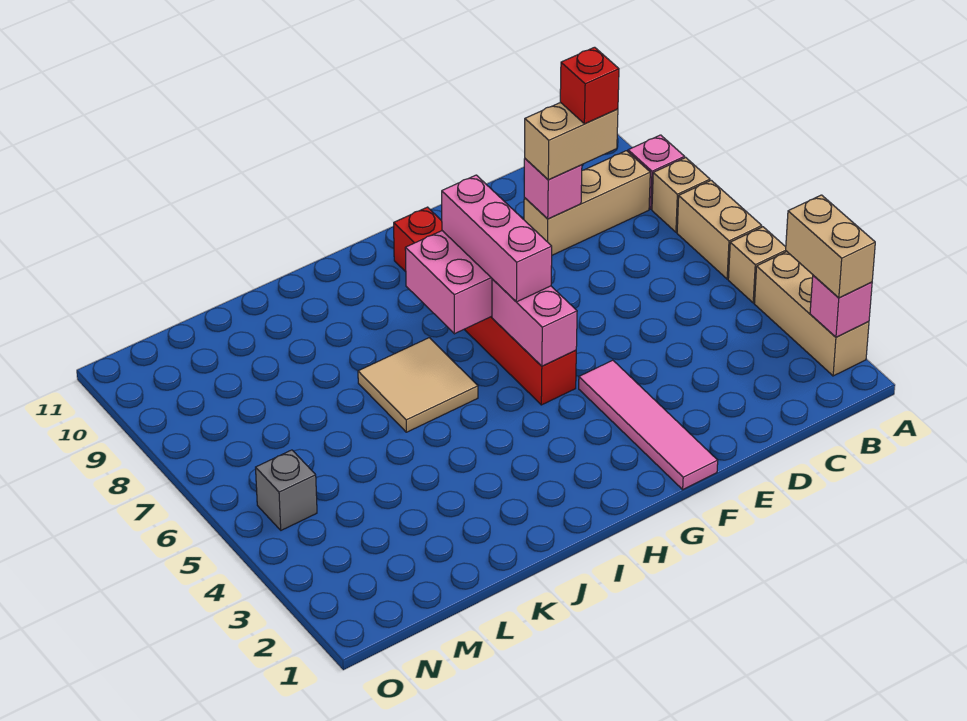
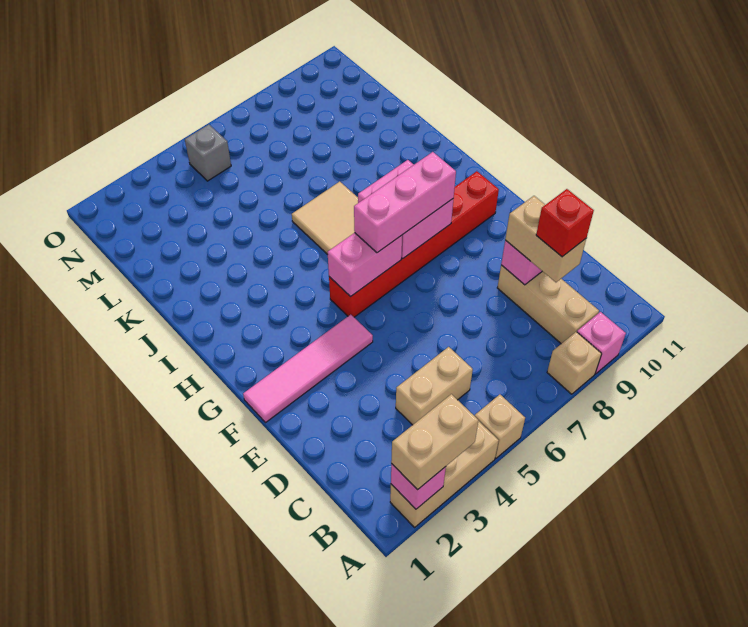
tan 1x2 brick [677,180,762,279] -> tan 1x2 brick moved to [396,347,473,425]

